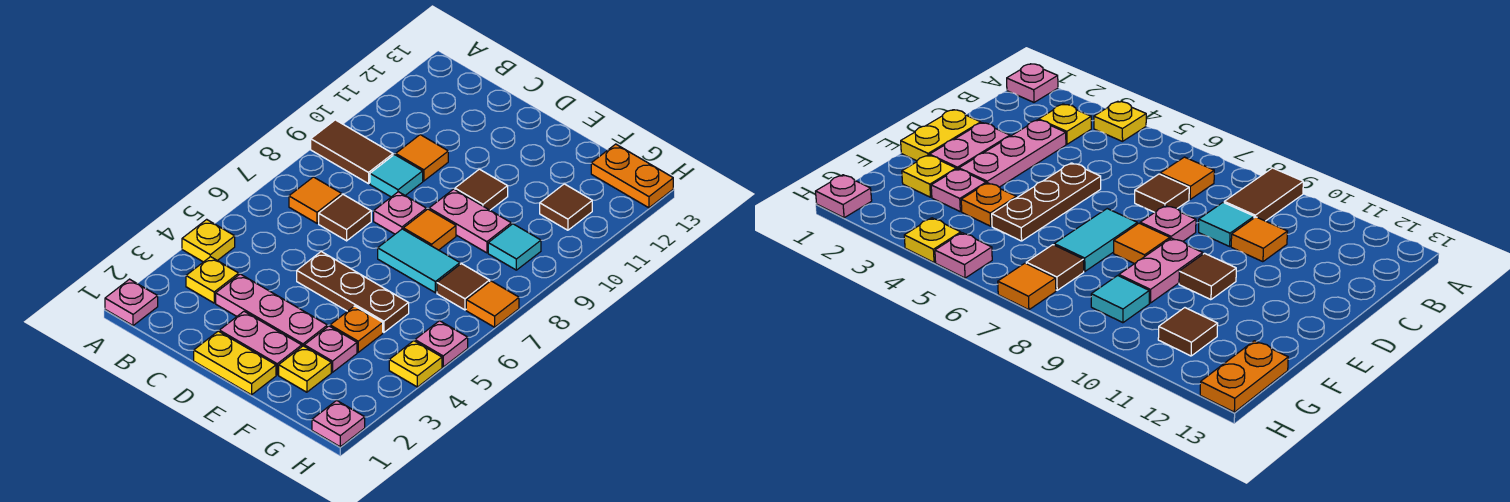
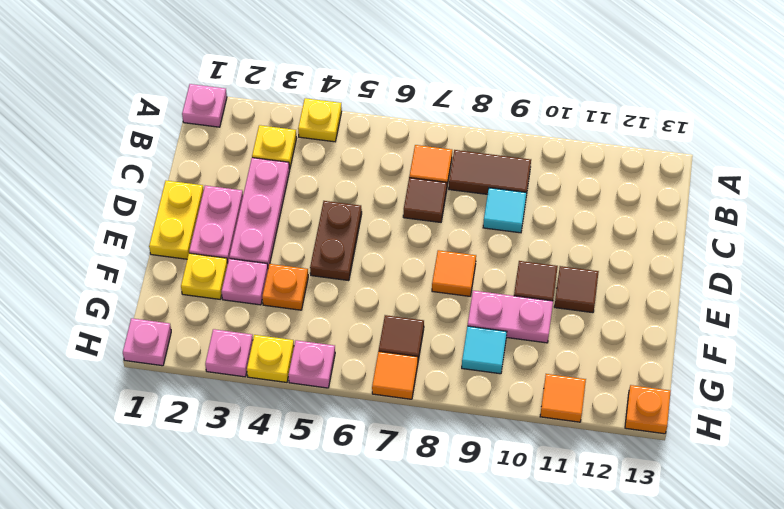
brown 1x2 tile [311,120,393,184] -> brown 1x2 tile turned to [449,150,531,194]
orange 1x1 tile [396,135,448,181] -> orange 1x1 tile moved to [540,374,586,422]
brown 1x3 plate [297,252,409,332] -> brown 1x2 plate [310,201,362,281]
pink 1x1 plate [374,192,426,234] -> pink 1x1 plate moved to [205,329,253,377]
cyan 1x2 tile [378,229,460,293] -> none
pink 1x2 plate [429,189,511,253] -> pink 1x2 plate turned to [468,291,553,343]
brown 1x1 tile [540,184,592,230] -> brown 1x1 tile moved to [554,266,599,313]
orange 1x2 plate [591,144,673,208] -> orange 1x1 plate [625,385,671,434]

